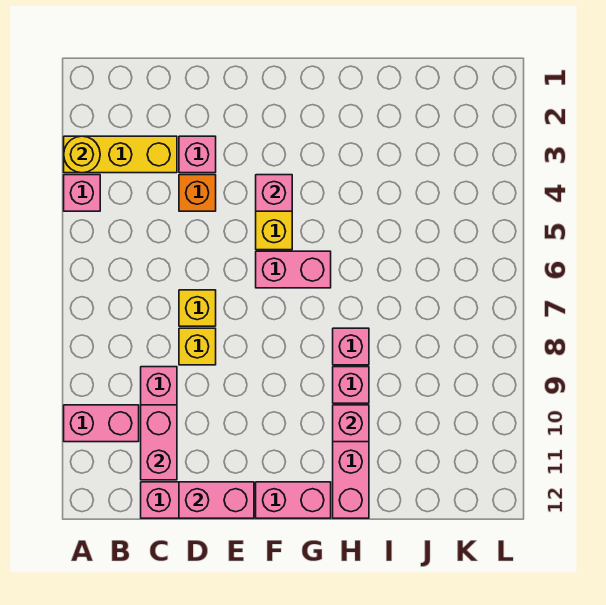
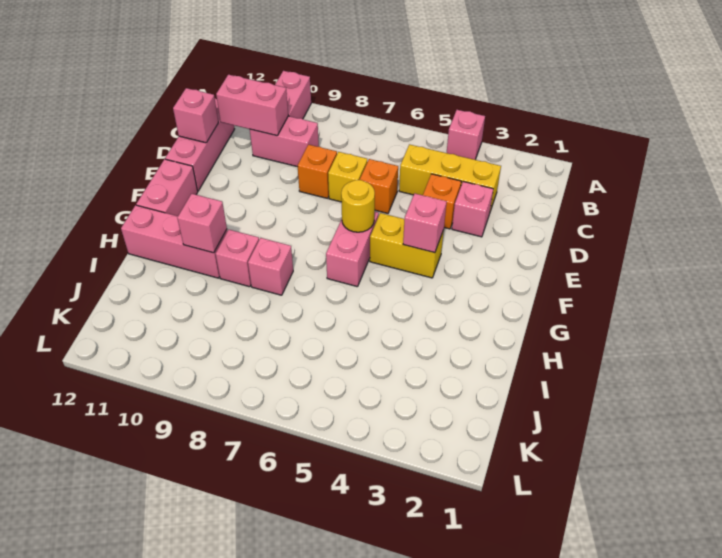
yellow 1x3 brick [64,136,177,173] -> yellow 1x3 brick turned to [399,144,501,211]
yellow 1x1 round brick [64,136,100,173] -> yellow 1x1 round brick moved to [341,180,375,232]
none -> orange 1x1 brick [360,159,398,213]
yellow 1x1 brick [179,328,216,365] -> orange 1x1 brick [298,145,337,198]
pink 1x2 brick [179,482,254,518] -> pink 1x1 brick [173,88,218,143]

